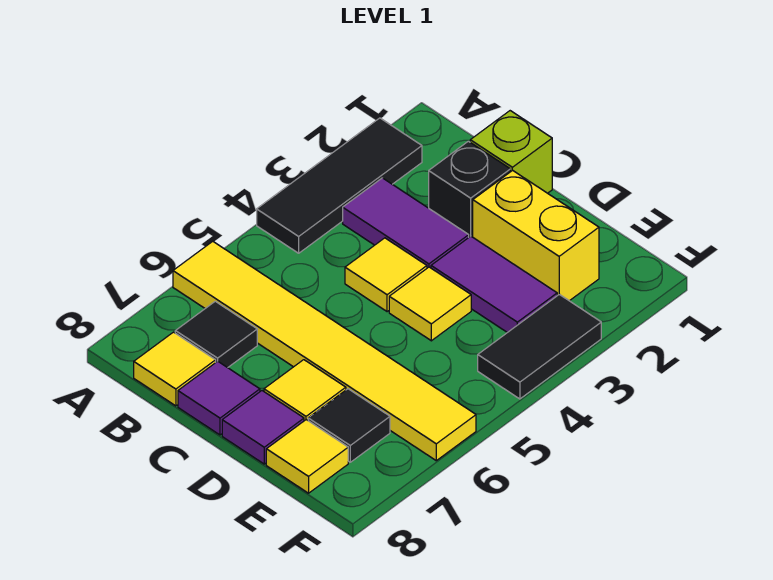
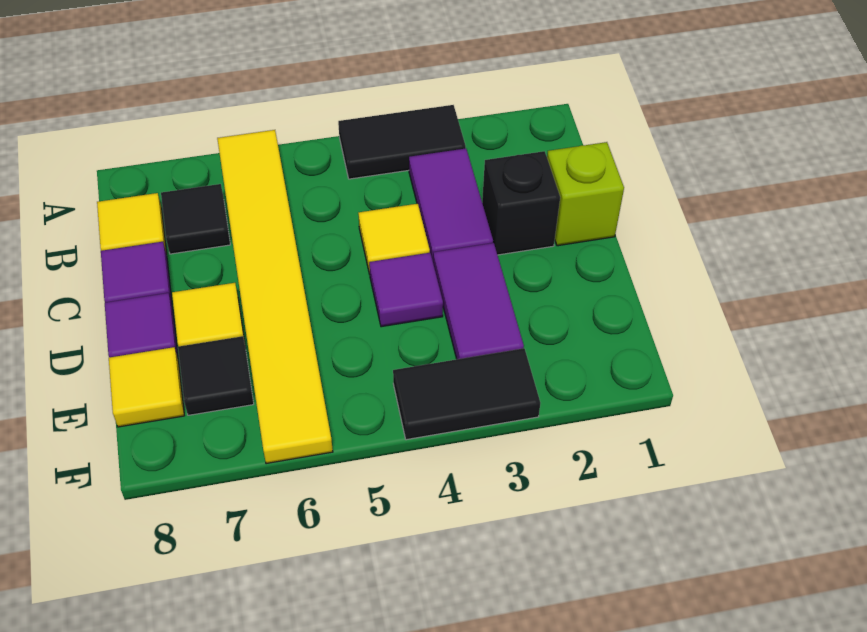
black 1x3 tile [257,118,422,253] -> black 1x2 tile [338,105,466,179]
yellow 1x2 brick [473,170,599,301] -> none
yellow 1x1 tile [389,267,471,341] -> purple 1x1 tile [369,253,443,327]

